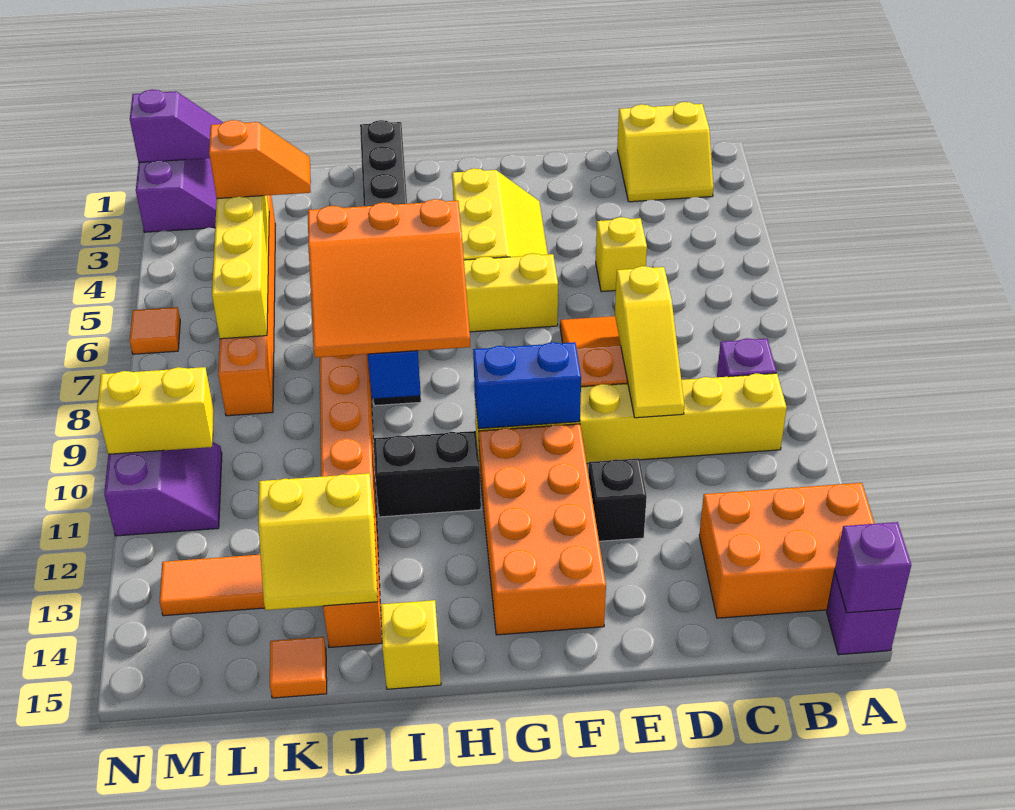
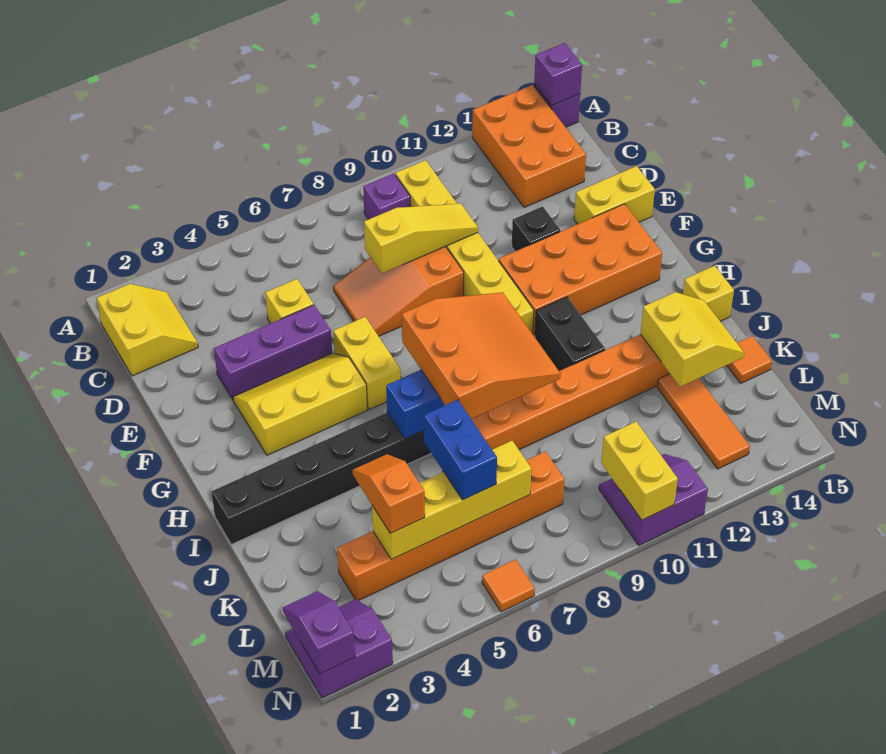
none -> purple 1x3 brick [214,305,332,399]
none -> yellow 1x2 brick [574,166,655,224]
blue 1x2 brick [473,342,581,429] -> blue 1x2 brick moved to [424,400,497,500]

